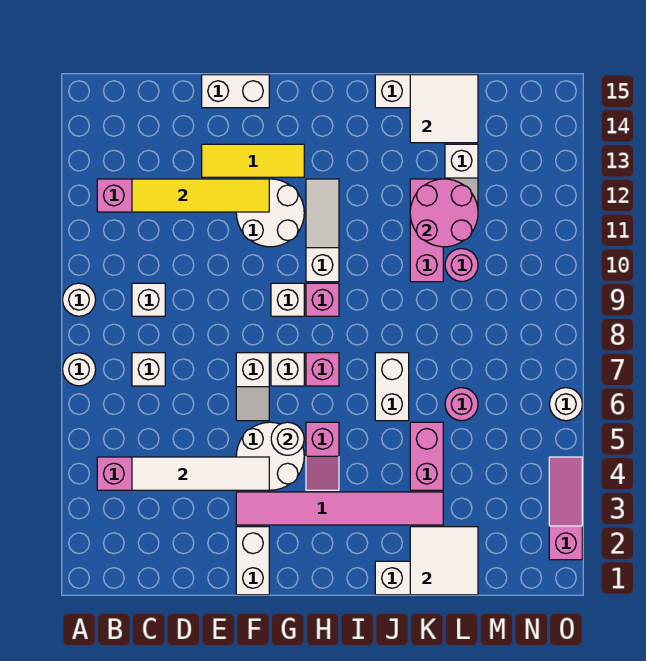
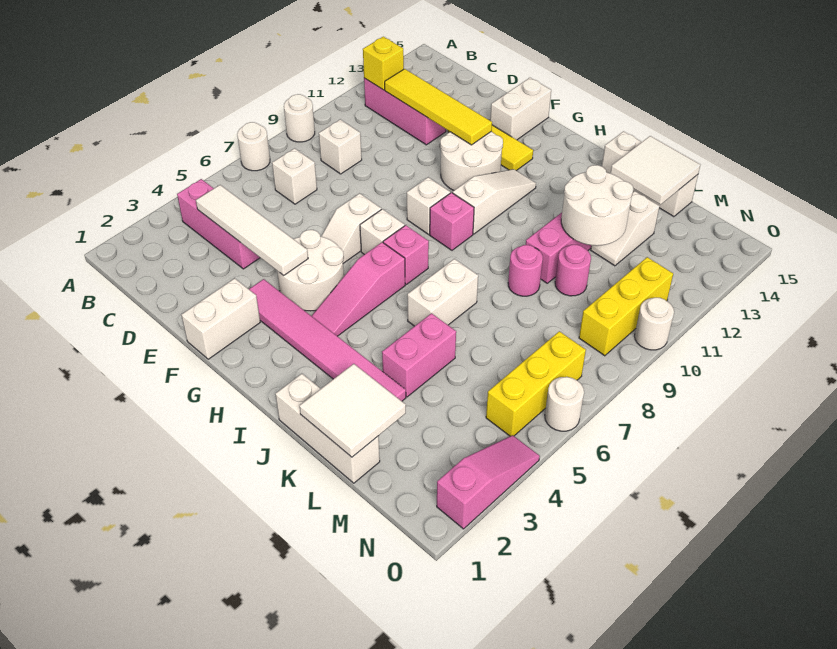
none -> yellow 1x1 brick [363,37,404,90]
white 1x2 brick [202,75,269,108] -> white 1x2 brick turned to [490,78,551,140]
white 1x1 round brick [271,422,304,455] -> white 1x1 round brick moved to [635,298,674,350]
pink 1x2 slope [306,422,339,490] -> pink 1x3 slope [312,242,405,336]
pink 2x2 round brick [410,179,478,247] -> white 2x2 round brick [561,165,633,246]
pink 1x1 round brick [445,388,478,421] -> pink 1x1 round brick moved to [508,245,543,296]
none -> yellow 1x3 brick [486,331,586,436]
none -> yellow 1x3 brick [579,257,673,356]

